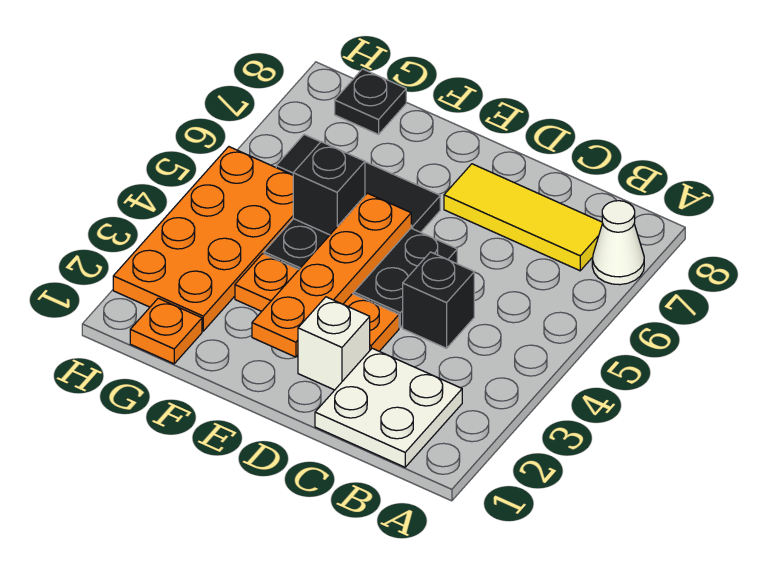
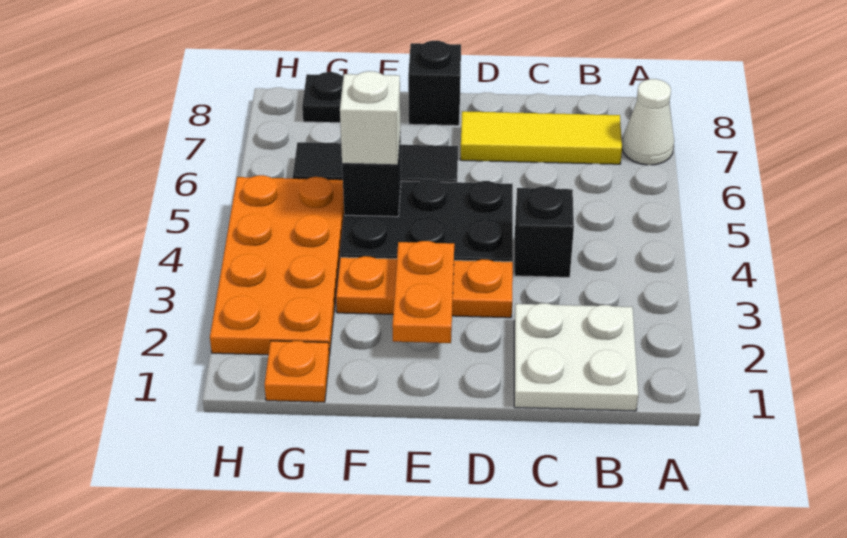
white 1x1 brick [298,297,370,390] -> white 1x1 brick moved to [340,71,400,165]
orange 1x4 plate [252,193,411,357] -> orange 1x2 plate [392,241,454,343]
none -> black 1x1 brick [408,41,461,126]

